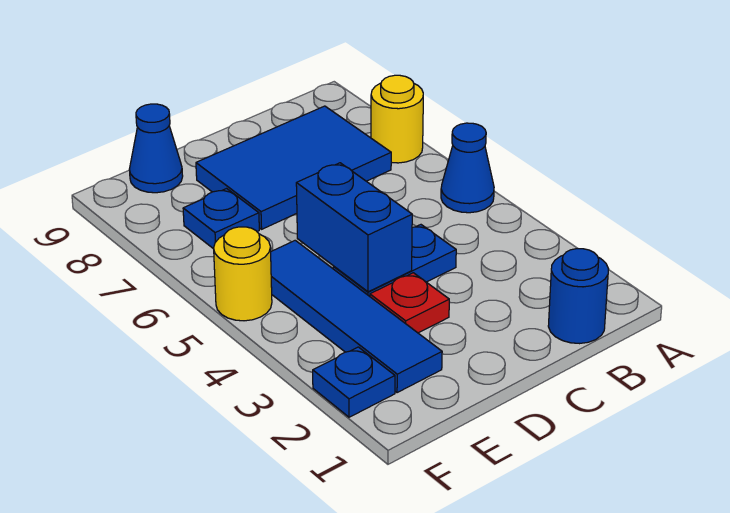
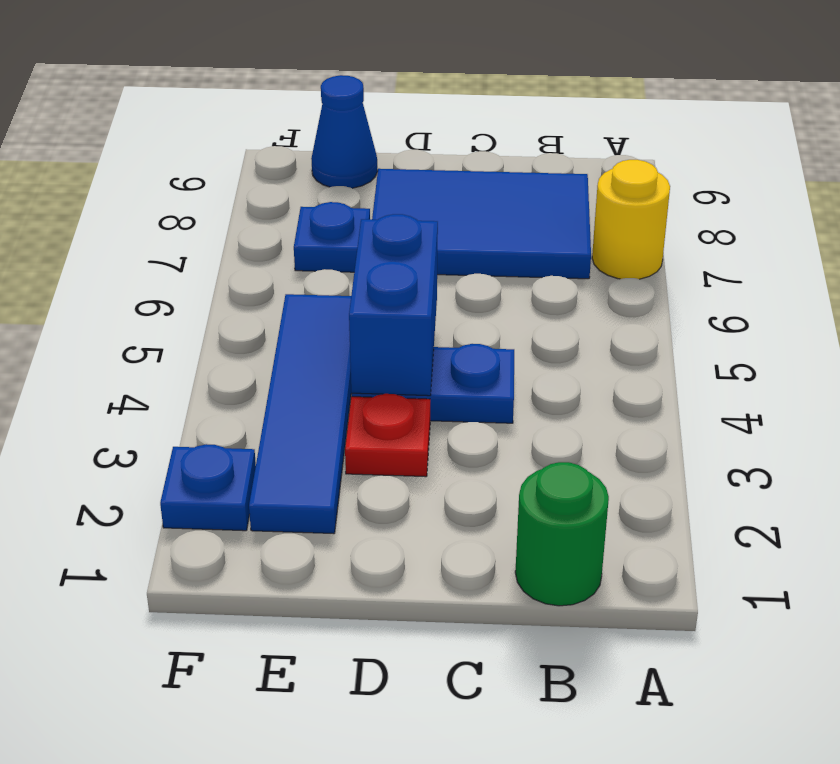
blue 1x1 cone [441,123,494,213] -> none
blue 1x1 round brick [548,249,608,344] -> green 1x1 round brick [515,462,609,606]
yellow 1x1 round brick [214,227,272,321] -> none

